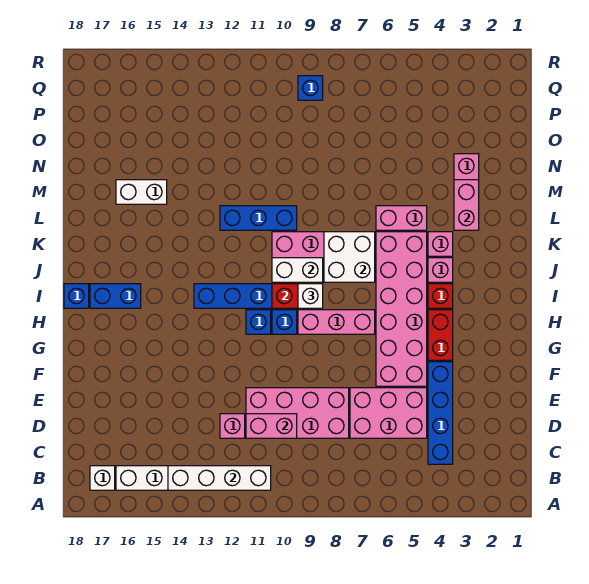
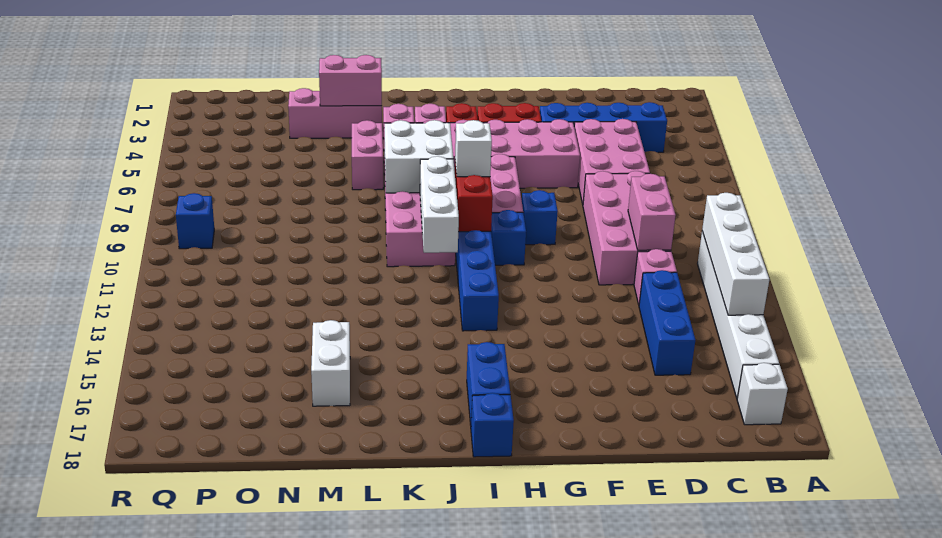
blue 1x1 brick [246,310,271,334] -> blue 1x1 brick moved to [522,190,558,245]
white 1x2 brick [272,258,323,282] -> white 1x3 brick [420,156,459,253]
blue 1x3 brick [220,206,297,230] -> blue 1x3 brick moved to [639,270,695,375]

